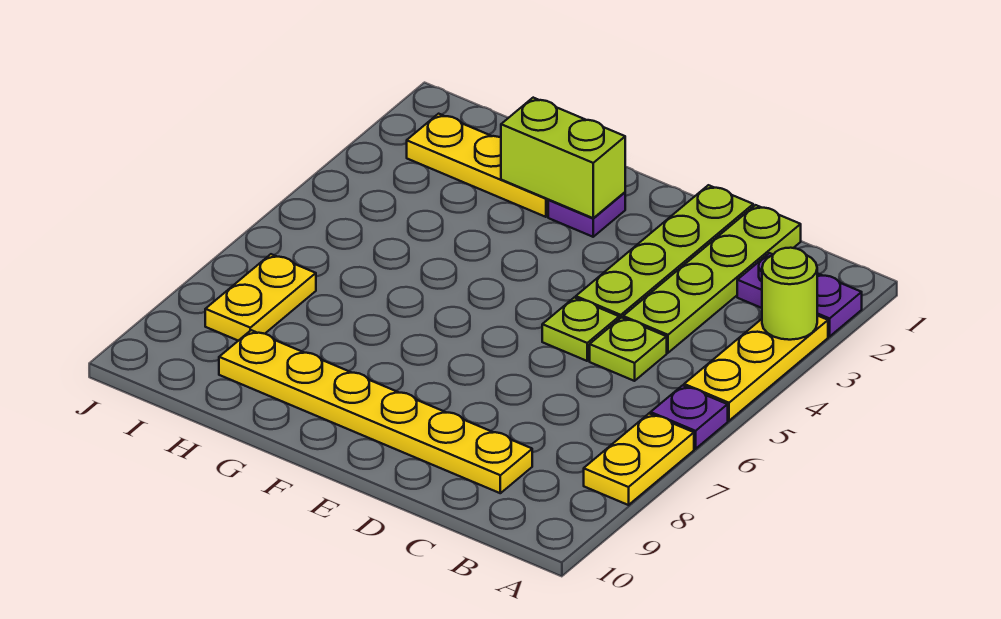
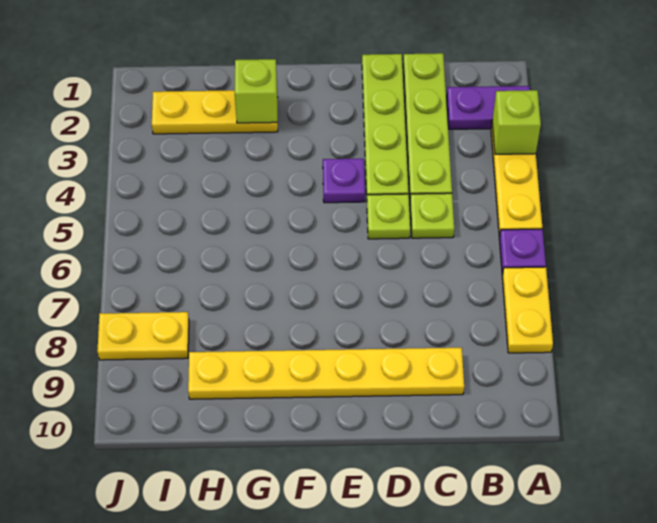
lime 1x1 round brick [762,248,817,340] -> lime 1x1 brick [492,90,541,154]
purple 1x1 plate [548,192,625,237] -> purple 1x1 plate moved to [323,159,365,203]
lime 1x2 brick [501,98,625,218] -> lime 1x1 brick [235,59,277,123]
yellow 1x2 plate [205,254,316,341] -> yellow 1x2 plate turned to [97,312,189,360]

